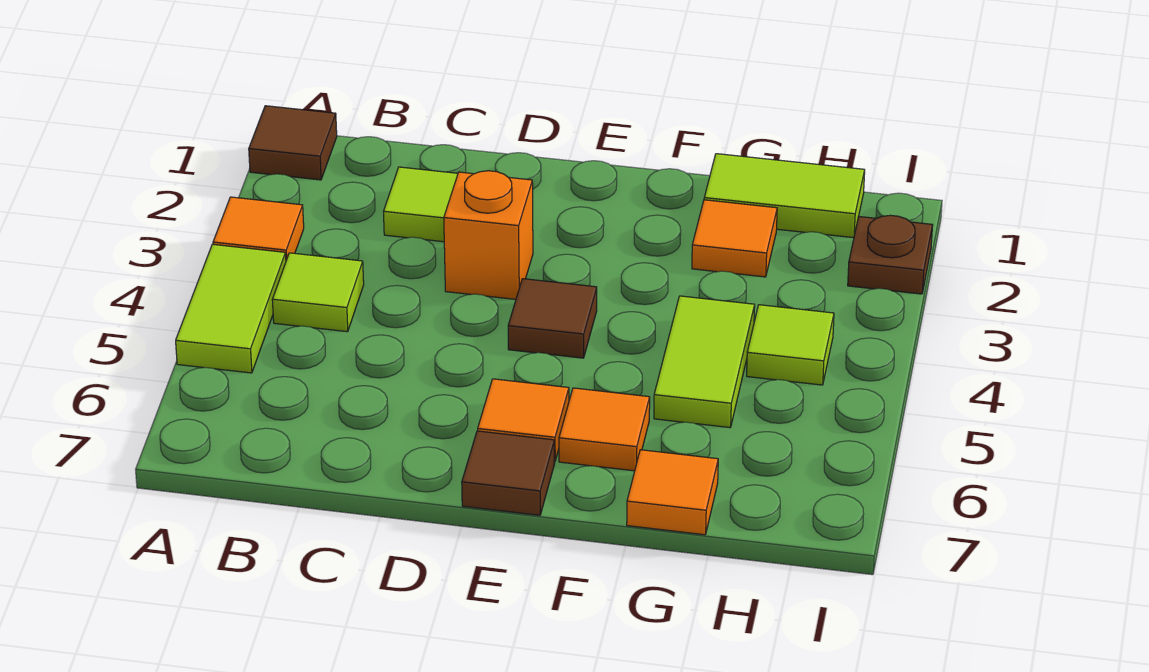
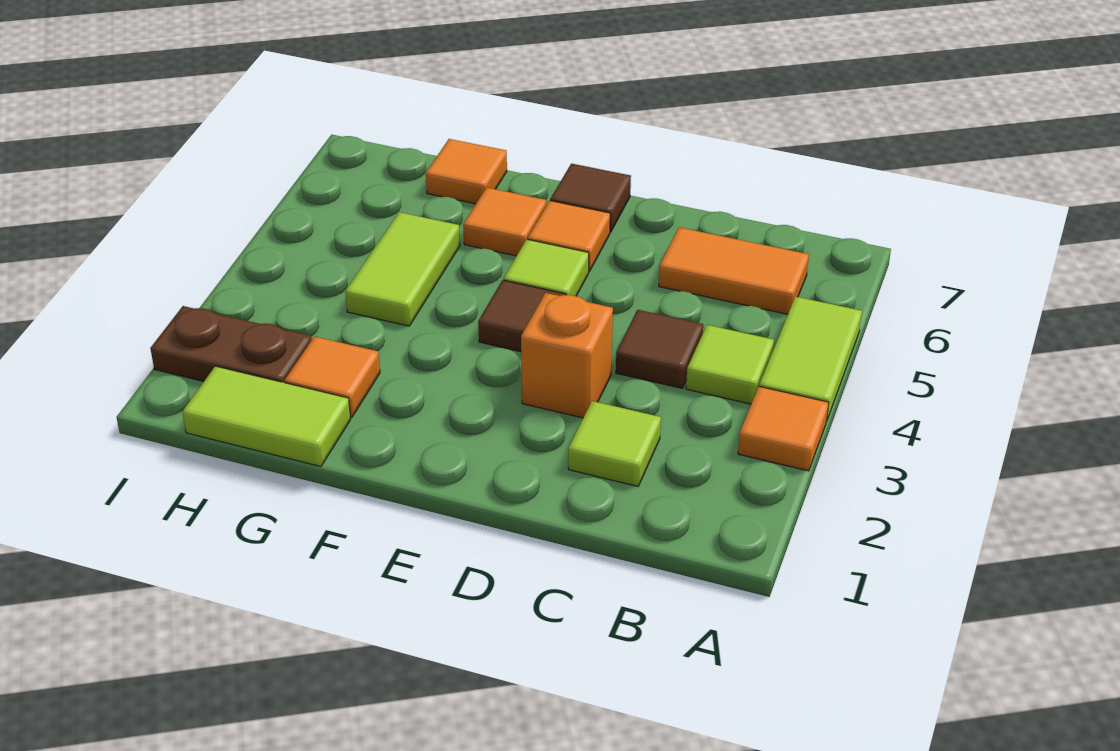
brown 1x1 tile [249,106,337,180] -> brown 1x1 tile moved to [616,310,703,388]
none -> orange 1x2 tile [659,227,809,314]
lime 1x1 tile [747,305,834,385] -> lime 1x1 tile moved to [504,239,589,296]
brown 1x1 plate [848,215,933,294] -> brown 1x2 plate [150,306,311,383]

